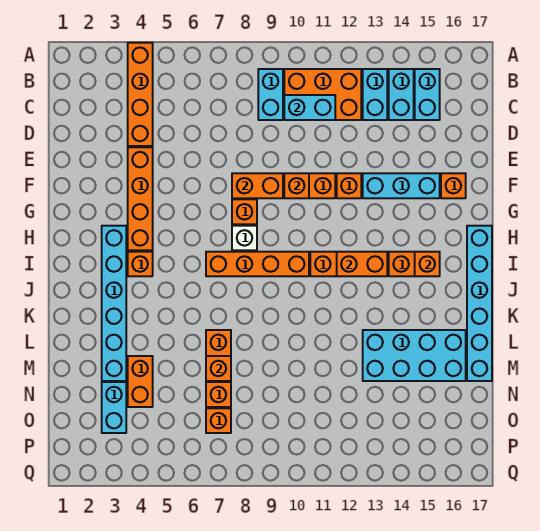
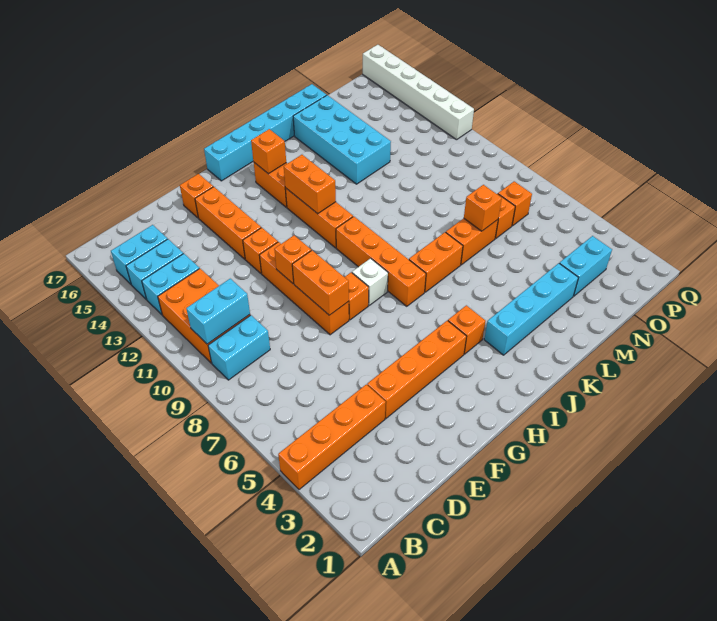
cyan 1x2 brick [284,95,335,120] -> cyan 1x2 brick turned to [186,279,250,344]
cyan 1x3 brick [363,173,440,198] -> orange 1x3 brick [195,187,261,259]
cyan 1x6 brick [102,226,126,381] -> cyan 1x4 brick [484,263,578,355]
orange 1x2 brick [128,356,153,407] -> orange 1x2 brick moved to [409,232,463,292]
none -> white 1x6 brick [363,45,474,140]

